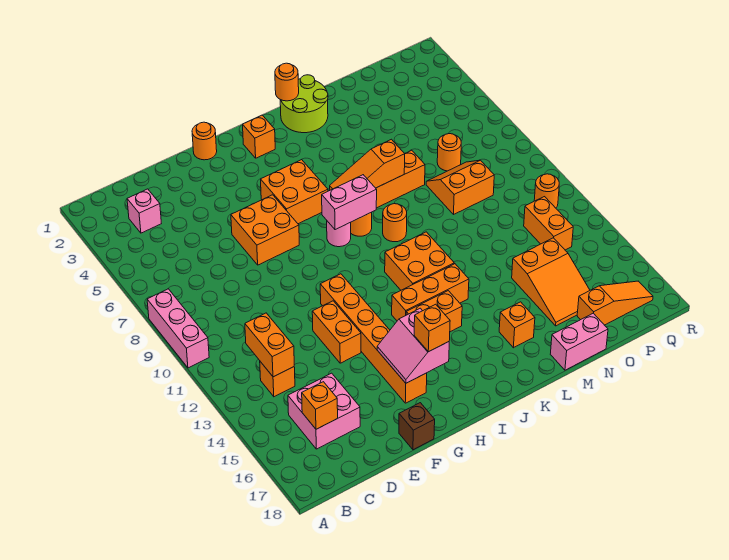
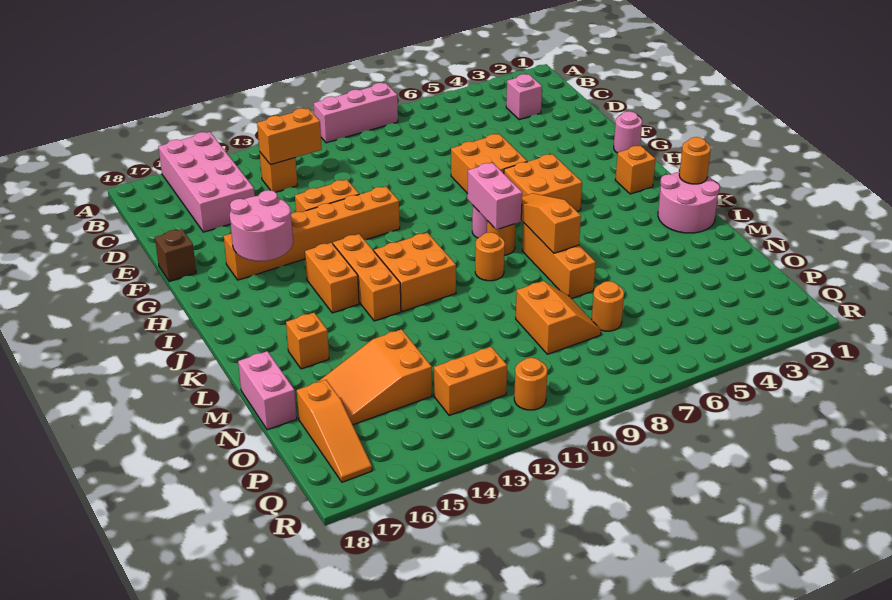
pink 2x2 brick [288,373,360,449] -> pink 2x4 brick [158,132,255,232]
orange 1x1 brick [302,382,338,429] -> none
orange 1x1 round brick [192,122,217,160] -> pink 1x1 round brick [614,111,642,153]
pink 2x2 slope [377,308,449,383] -> pink 2x2 round brick [230,190,293,261]
orange 1x1 brick [414,304,450,352] -> none
lime 2x2 round brick [280,75,328,133] -> pink 2x2 round brick [658,172,720,233]

